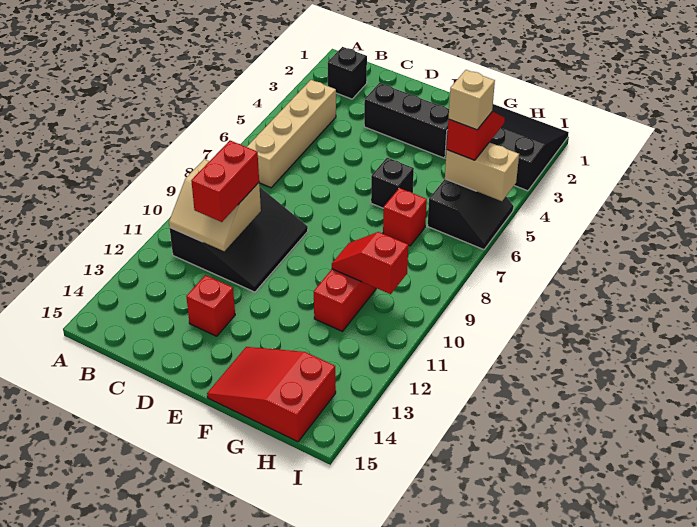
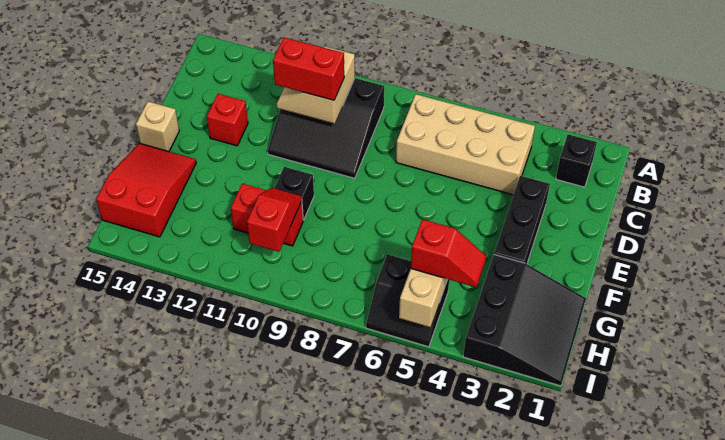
tan 1x4 brick [247,80,336,188] -> tan 2x4 brick [396,94,535,195]
black 1x1 brick [371,158,414,208] -> black 1x1 brick moved to [275,167,314,220]
red 1x1 brick [383,188,427,246] -> none
tan 1x1 brick [448,70,495,130] -> tan 1x1 brick moved to [136,101,179,151]

